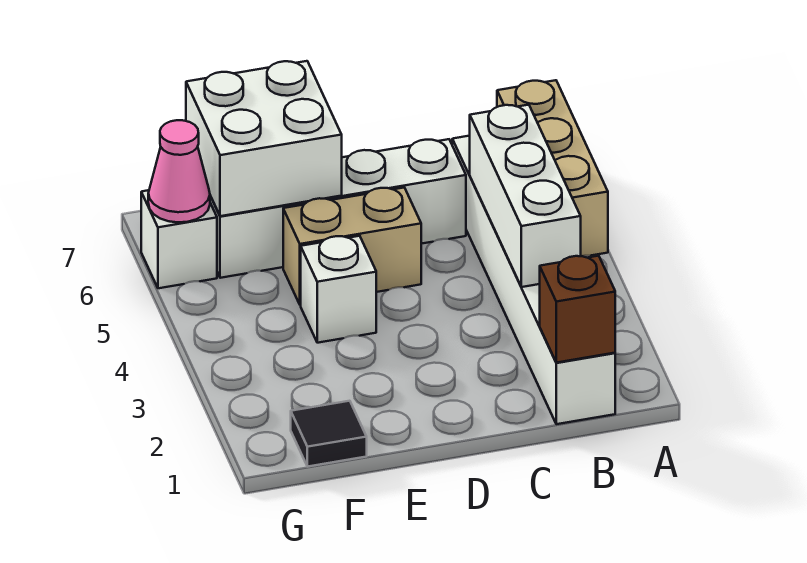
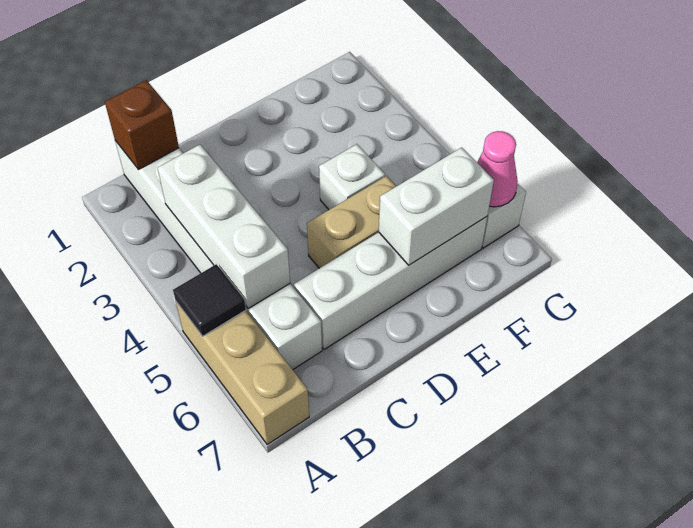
white 2x2 brick [186,61,342,216] -> white 1x2 brick [379,148,494,265]
black 1x1 tile [291,401,367,467] -> black 1x1 tile moved to [173,264,246,336]

